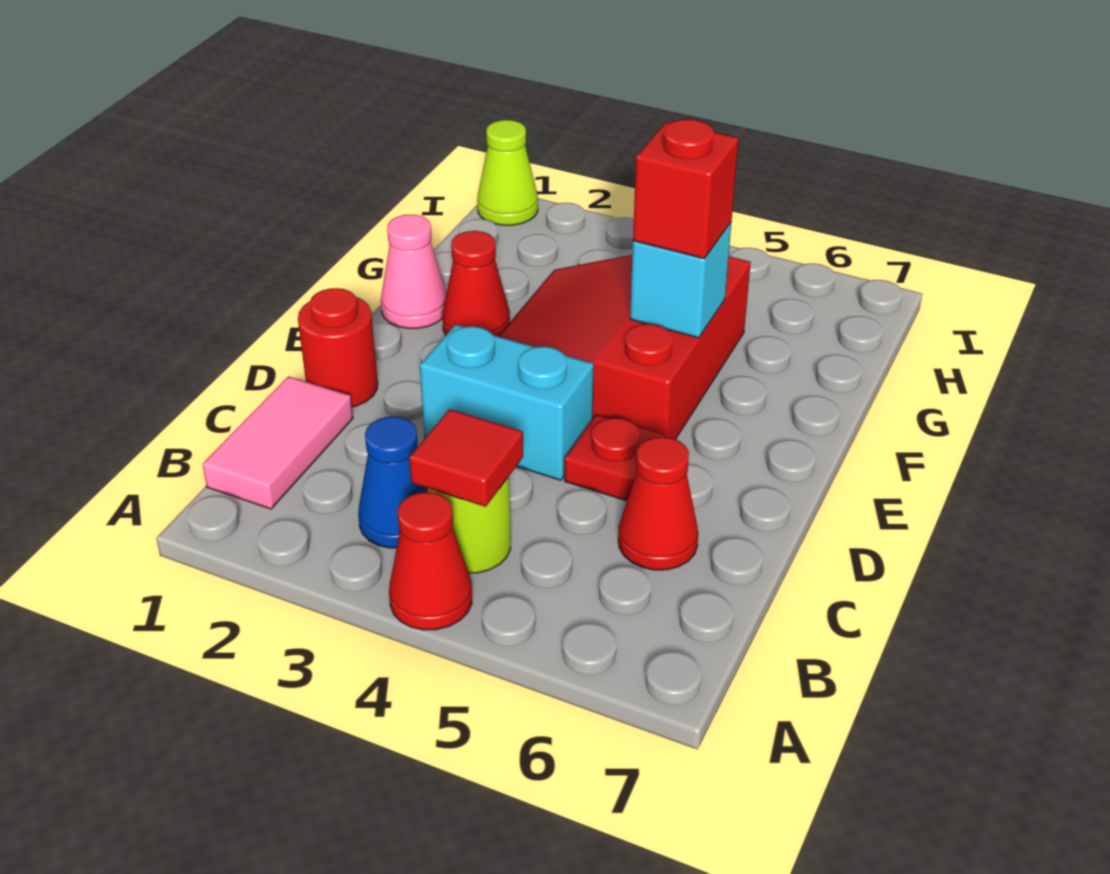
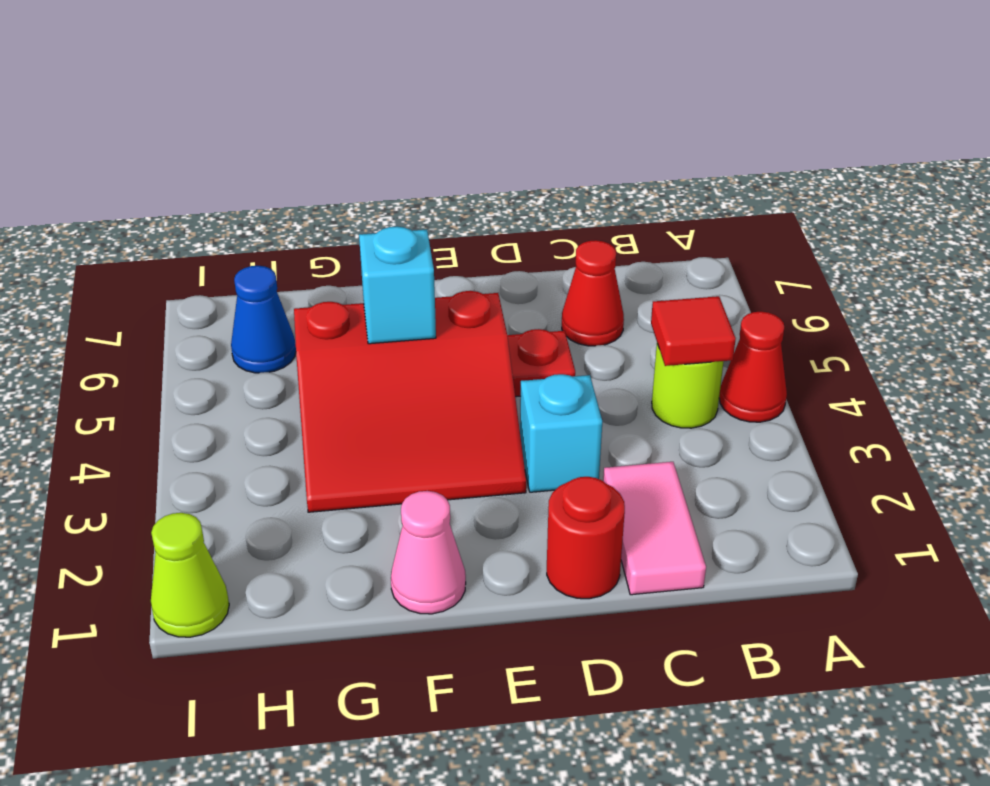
pink 1x2 tile [202,376,353,509] -> pink 1x2 tile turned to [603,462,706,595]
blue 1x1 cone [358,417,428,548] -> blue 1x1 cone moved to [231,266,296,373]
cyan 1x2 brick [420,325,594,480] -> cyan 1x1 brick [520,374,602,492]
red 1x1 cone [443,231,510,336] -> none
red 1x1 brick [633,119,739,259] -> none

